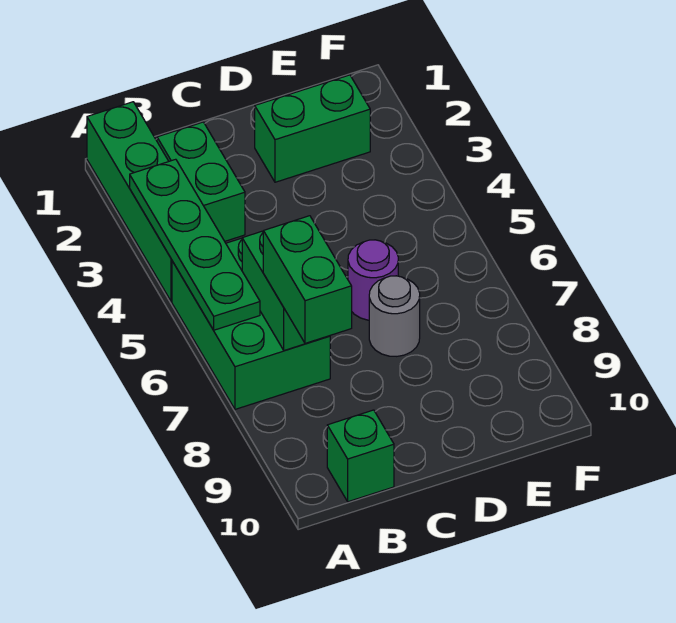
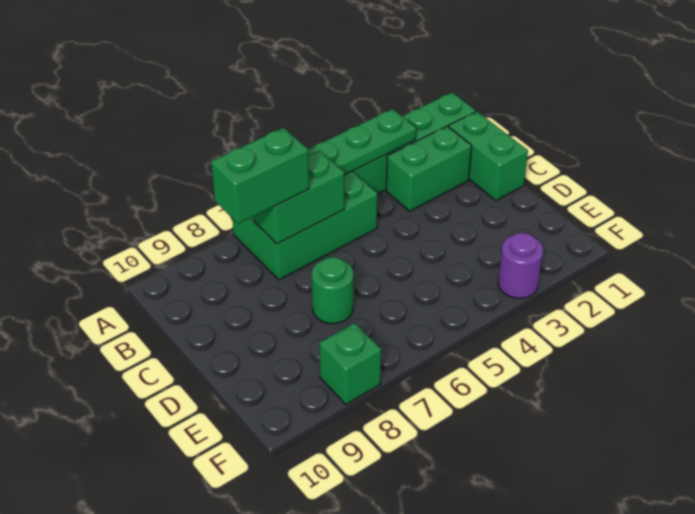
green 1x1 brick [327,410,394,502] -> green 1x1 brick moved to [319,323,381,404]
green 1x2 brick [255,75,370,182] -> green 1x2 brick moved to [449,111,528,201]
purple 1x1 round brick [348,240,398,320] -> purple 1x1 round brick moved to [498,233,543,298]
grey 1x1 round brick [369,276,420,356] -> green 1x1 round brick [311,257,353,324]

